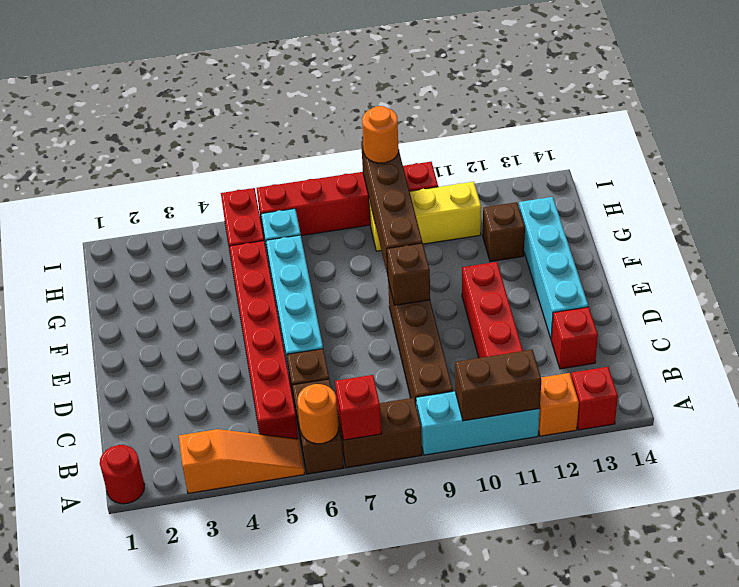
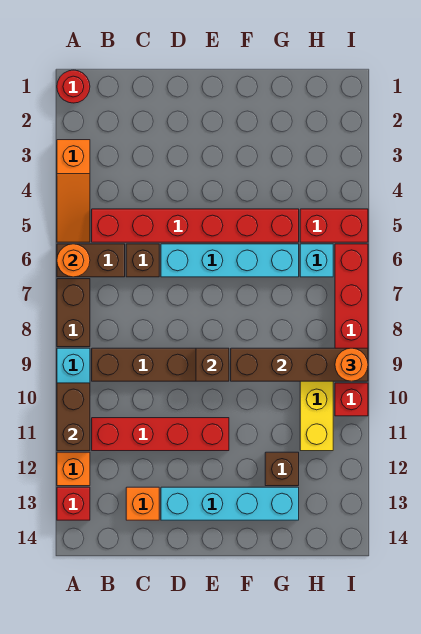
red 1x1 brick [335,375,381,440] -> none
red 1x1 brick [551,307,598,369] -> orange 1x1 brick [126,487,159,520]

